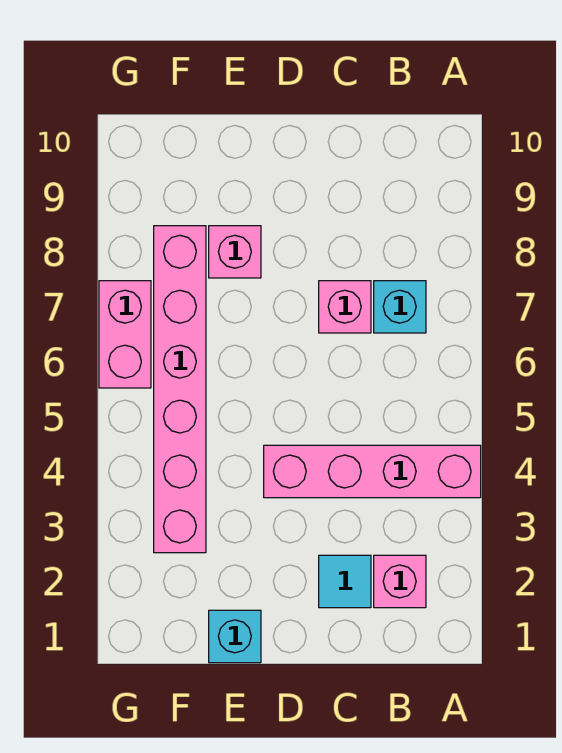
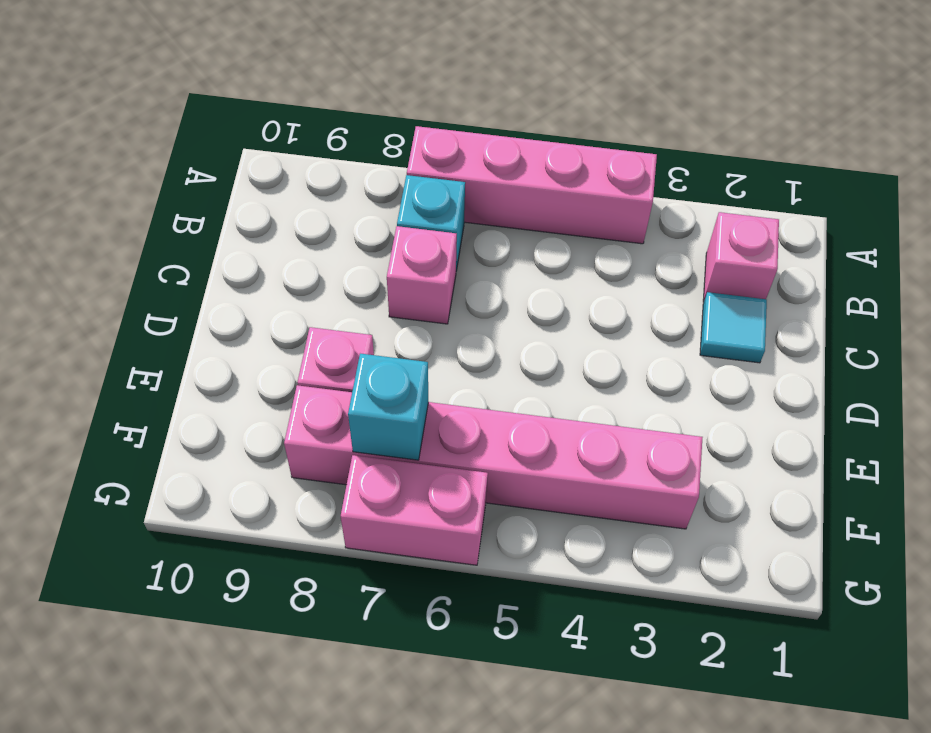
pink 1x4 brick [264,445,481,498] -> pink 1x4 brick turned to [407,126,657,244]
cyan 1x1 brick [209,610,261,663] -> cyan 1x1 brick moved to [348,354,428,460]

